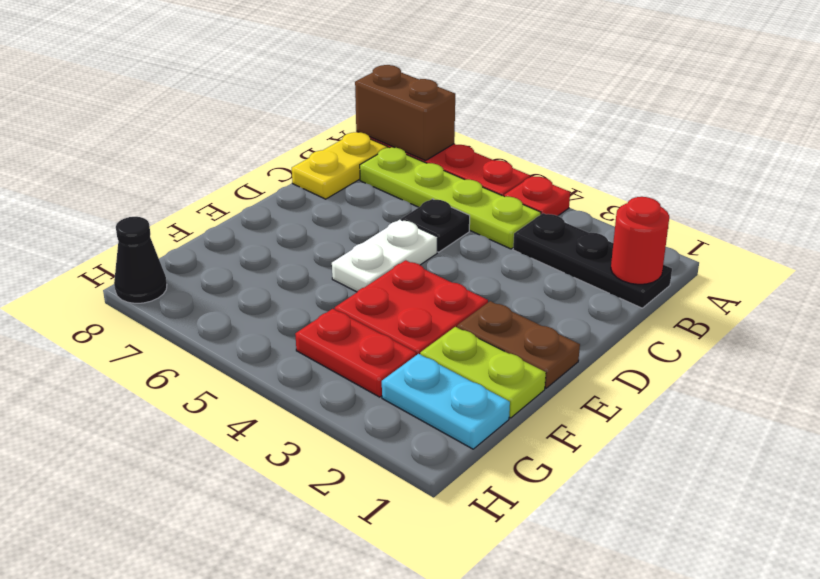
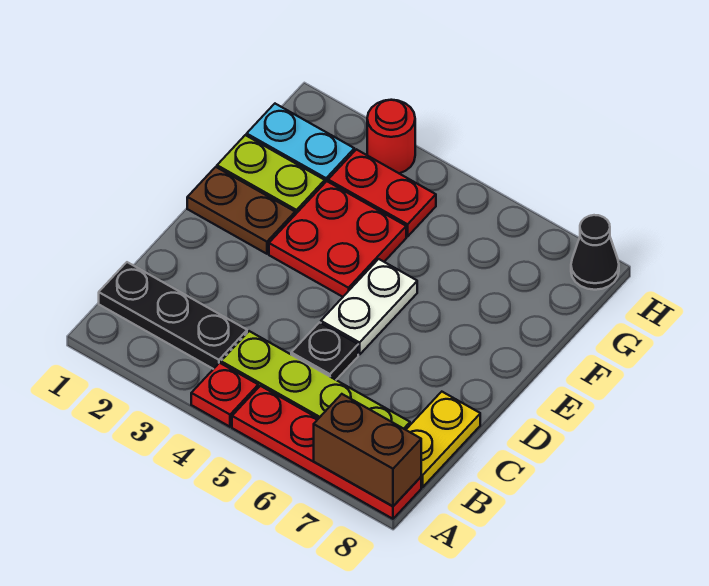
red 1x1 round brick [611,197,669,284] -> red 1x1 round brick moved to [367,100,415,173]

